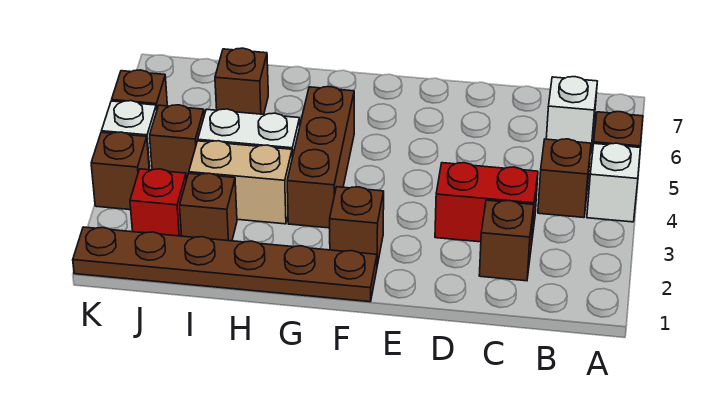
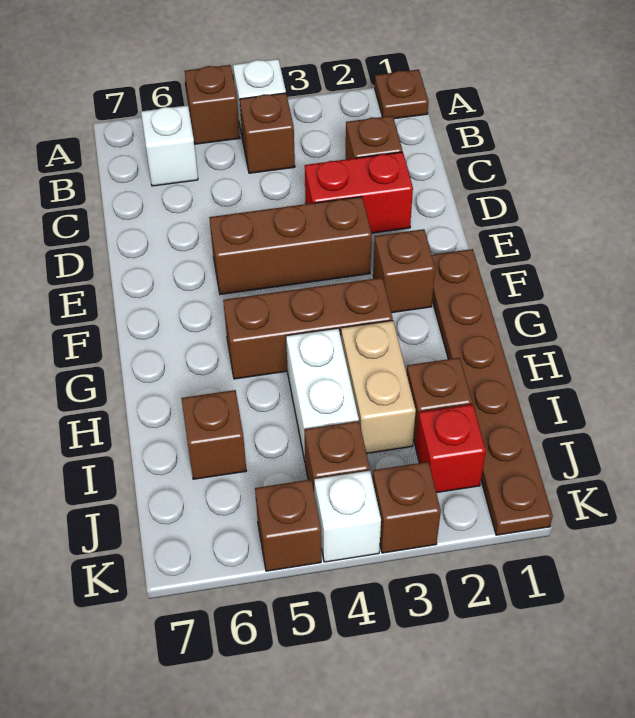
none -> brown 1x1 plate [375,70,429,119]
red 1x2 brick [435,163,538,245] -> red 1x2 brick turned to [305,152,413,233]
none -> brown 1x3 brick [209,197,372,294]

